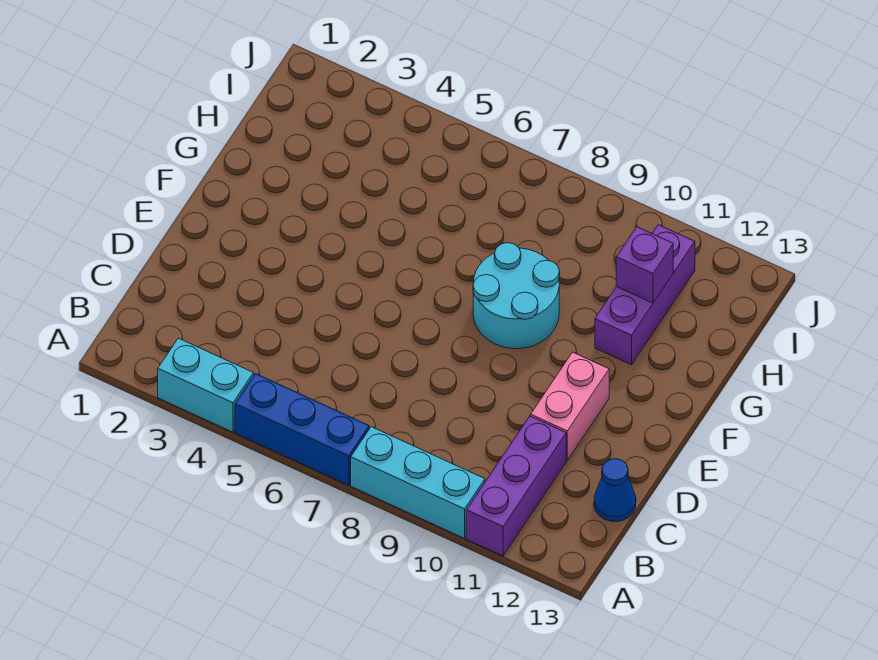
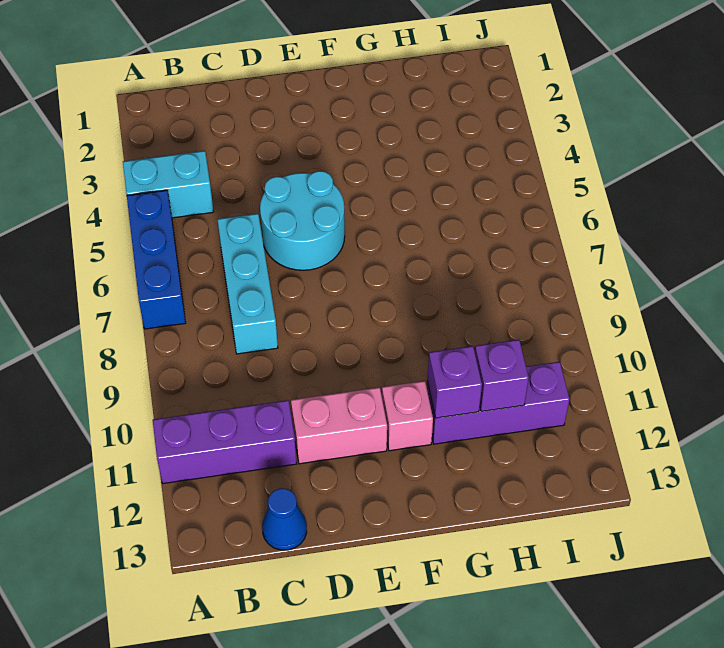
cyan 1x2 brick [158,338,254,432] -> cyan 1x2 brick turned to [123,151,213,218]
cyan 1x3 brick [351,427,485,538] -> cyan 1x3 brick moved to [217,214,278,354]
cyan 2x2 round brick [473,243,560,349] -> cyan 2x2 round brick moved to [260,171,345,270]
none -> pink 1x1 brick [382,381,433,451]
none -> purple 1x1 brick [427,346,482,418]

